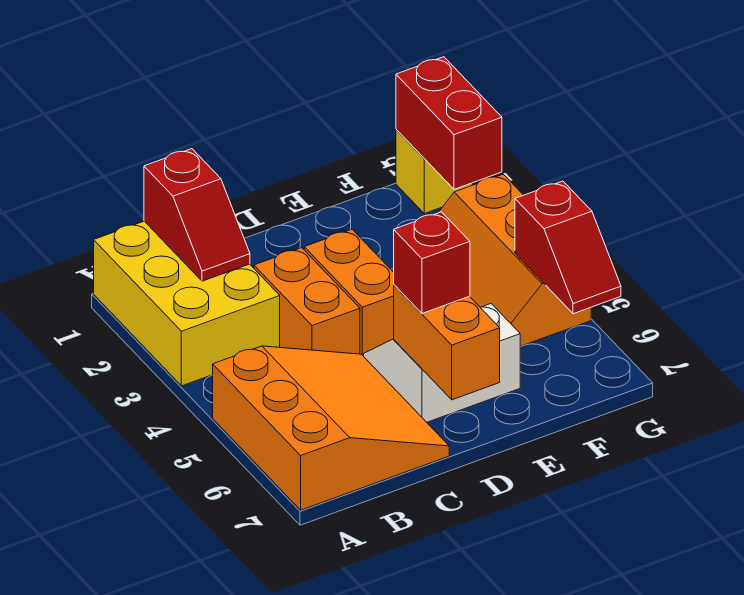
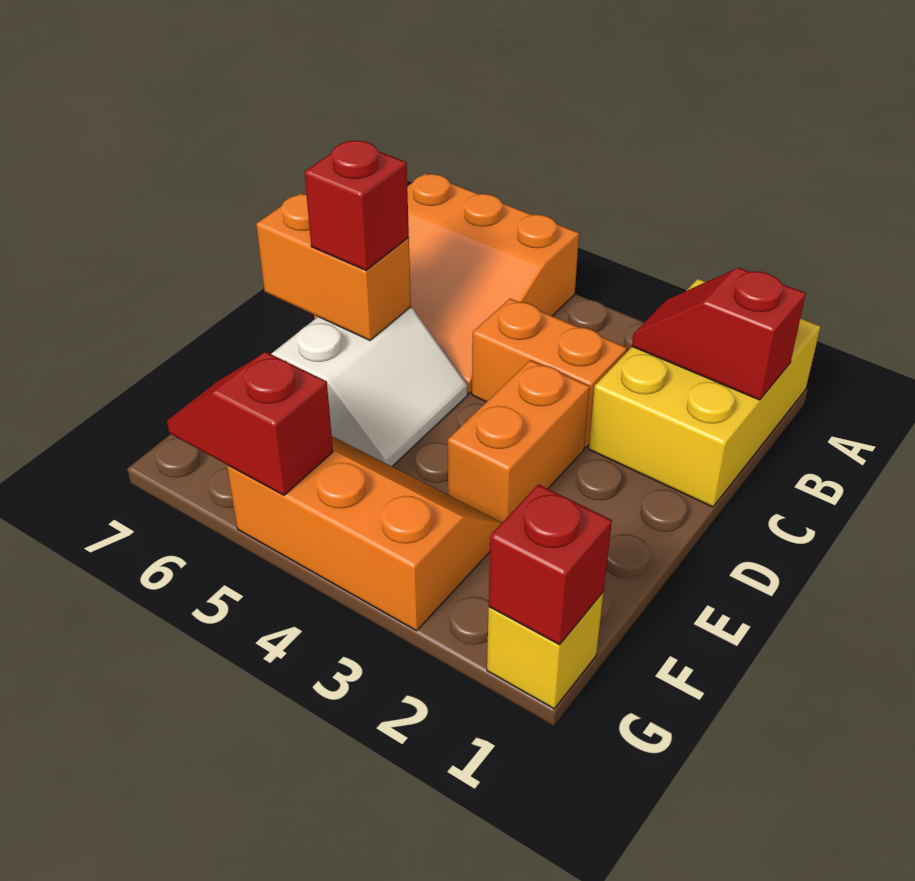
yellow 2x3 brick [94,221,280,386] -> yellow 2x3 brick turned to [589,279,821,507]
orange 1x2 brick [304,229,394,356] -> orange 1x2 brick turned to [448,360,590,522]
red 1x2 brick [396,57,502,189] -> red 1x1 brick [489,484,612,645]

